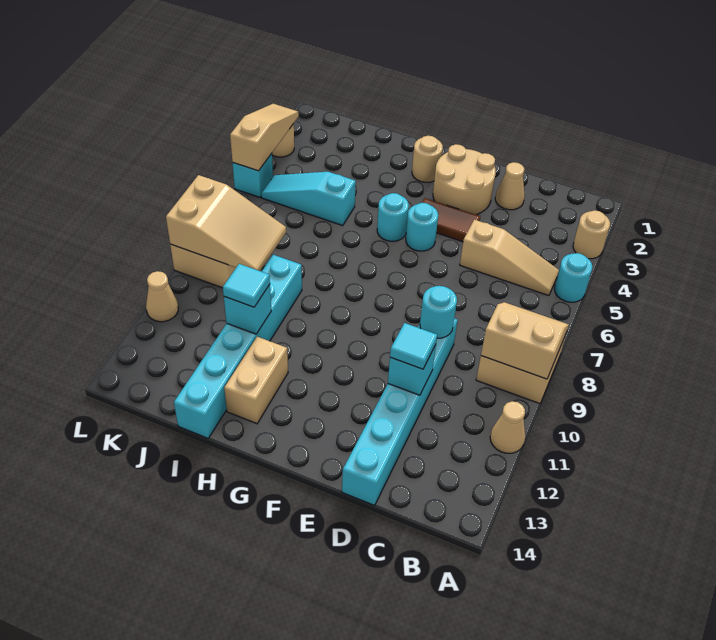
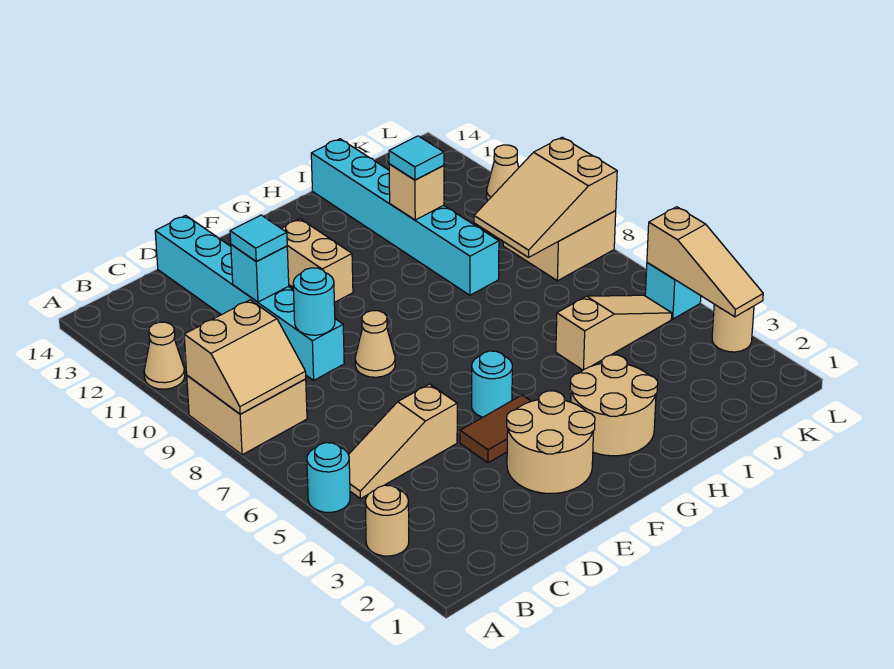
tan 1x1 cone [495,162,525,210] -> tan 1x1 cone moved to [355,311,395,377]
tan 1x1 round brick [412,136,443,182] -> tan 2x2 round brick [570,355,658,456]
cyan 1x1 round brick [377,193,409,241] -> none
tan 1x2 brick [224,337,288,424] -> tan 1x2 brick moved to [281,219,353,303]
cyan 1x3 slope [261,172,356,226] -> tan 1x3 slope [556,295,672,370]
cyan 1x1 brick [224,284,271,334] -> tan 1x1 brick [389,164,444,220]

